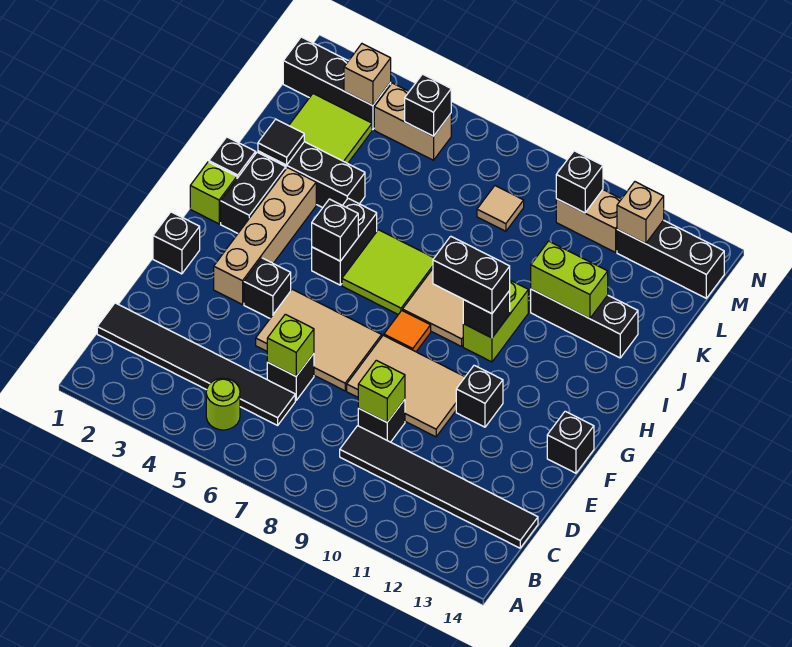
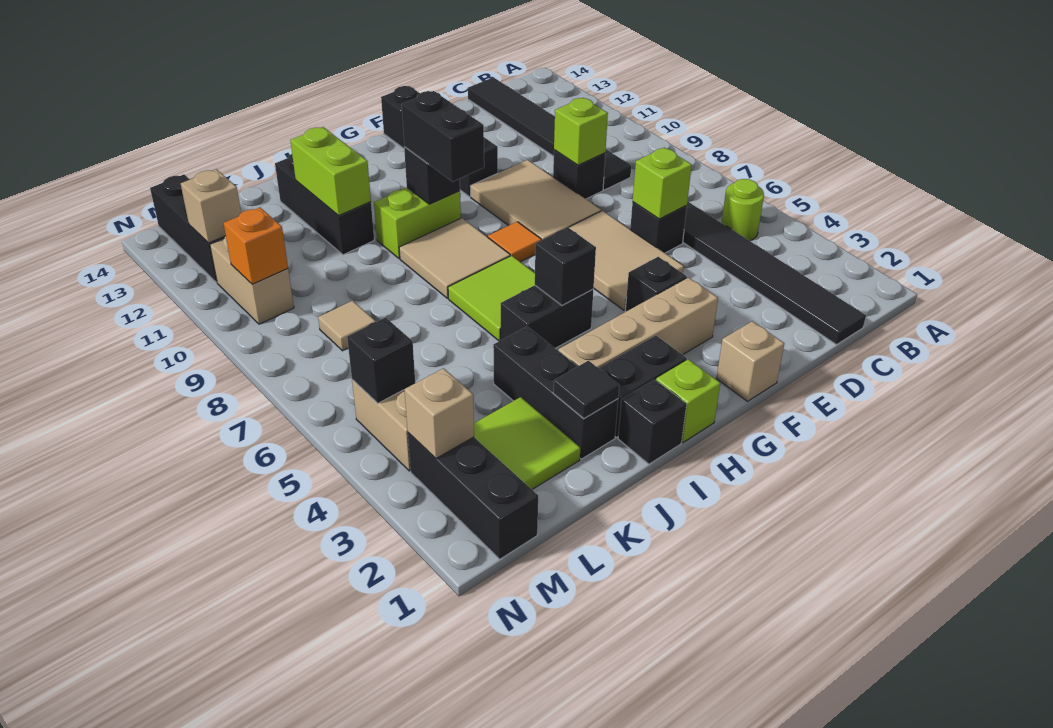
black 1x1 brick [153,212,200,274] -> tan 1x1 brick [716,321,784,401]
black 1x1 brick [556,151,603,213] -> orange 1x1 brick [224,208,288,284]

